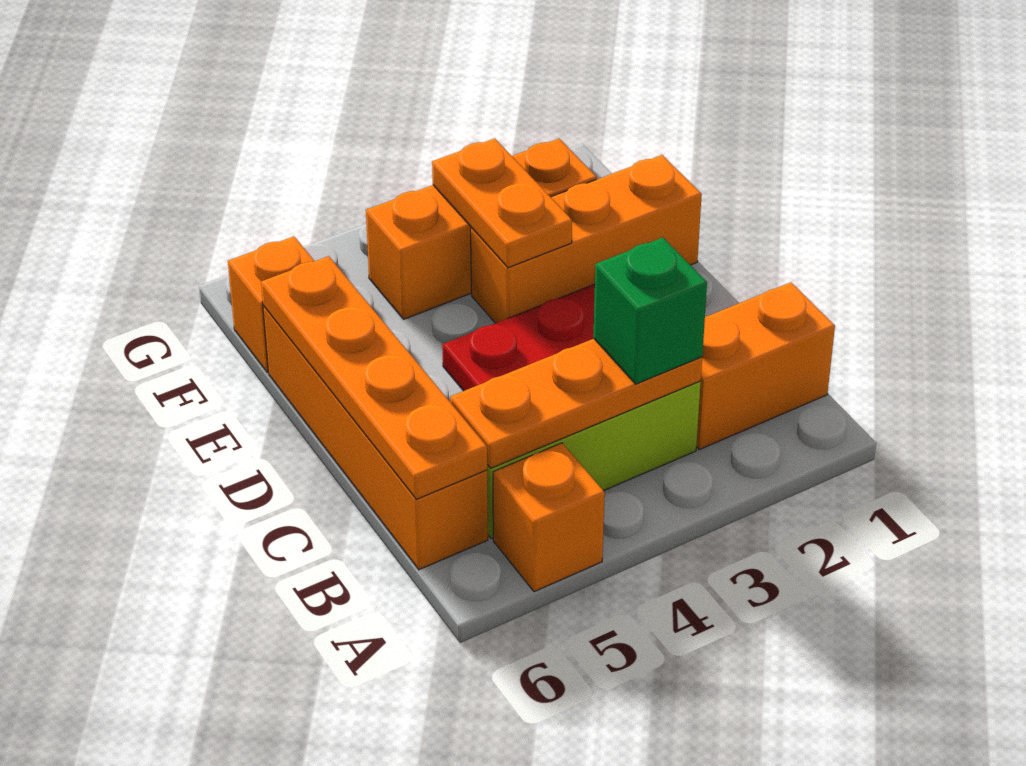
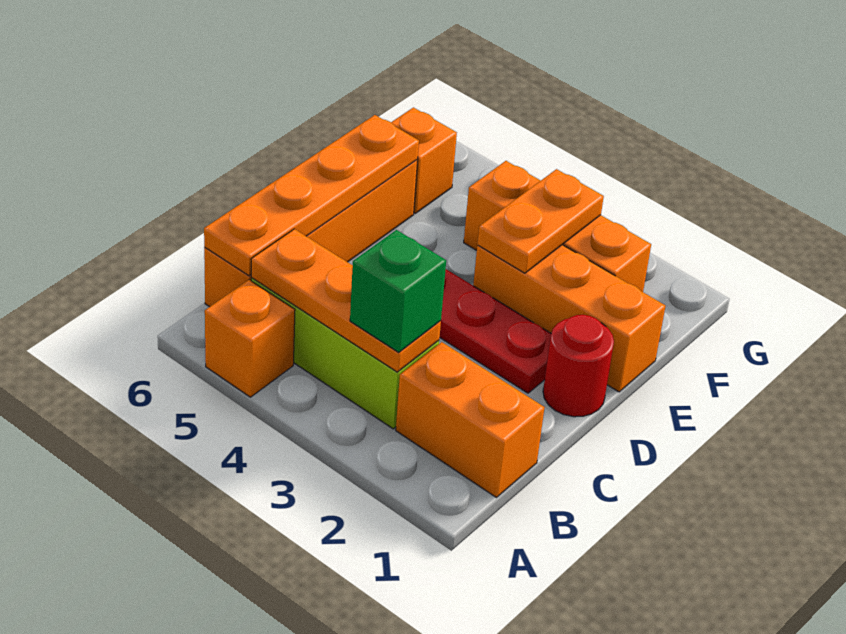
none -> red 1x1 round brick [543,315,614,417]

